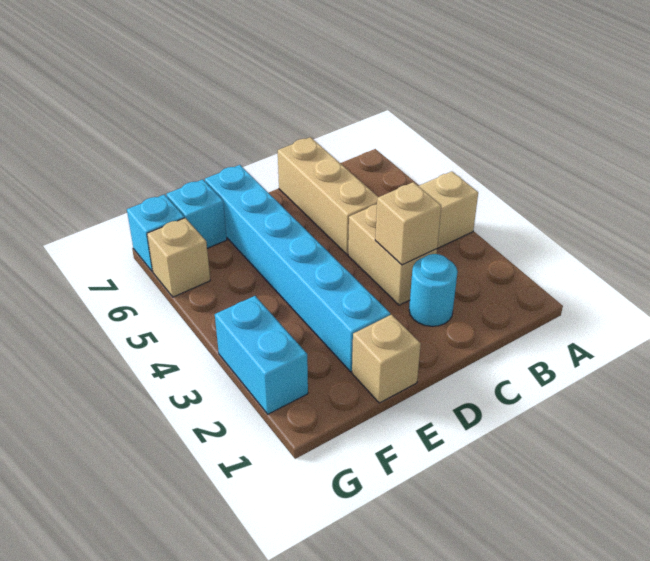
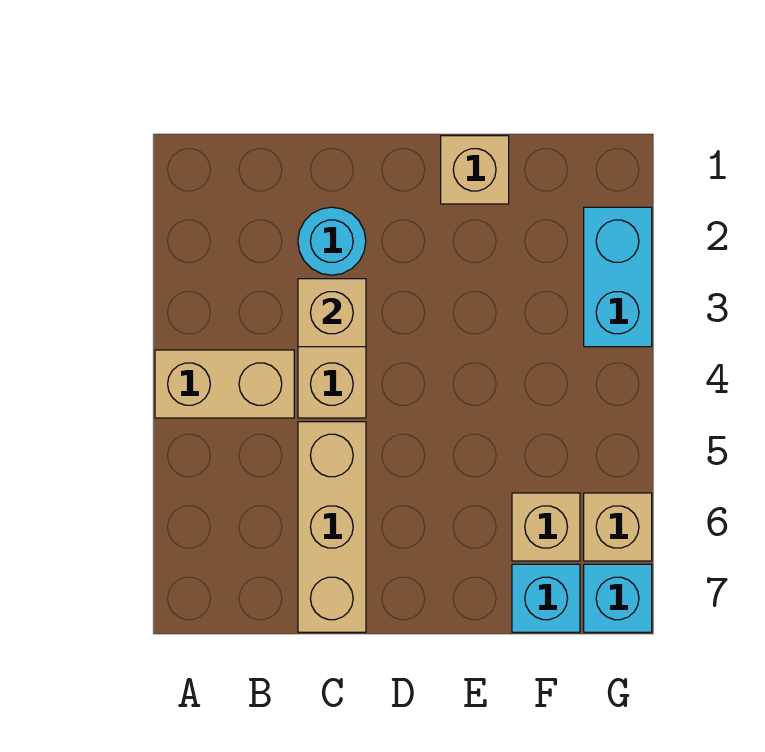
cyan 1x6 brick [205,165,390,372] -> none
none -> tan 1x1 brick [512,493,580,561]

